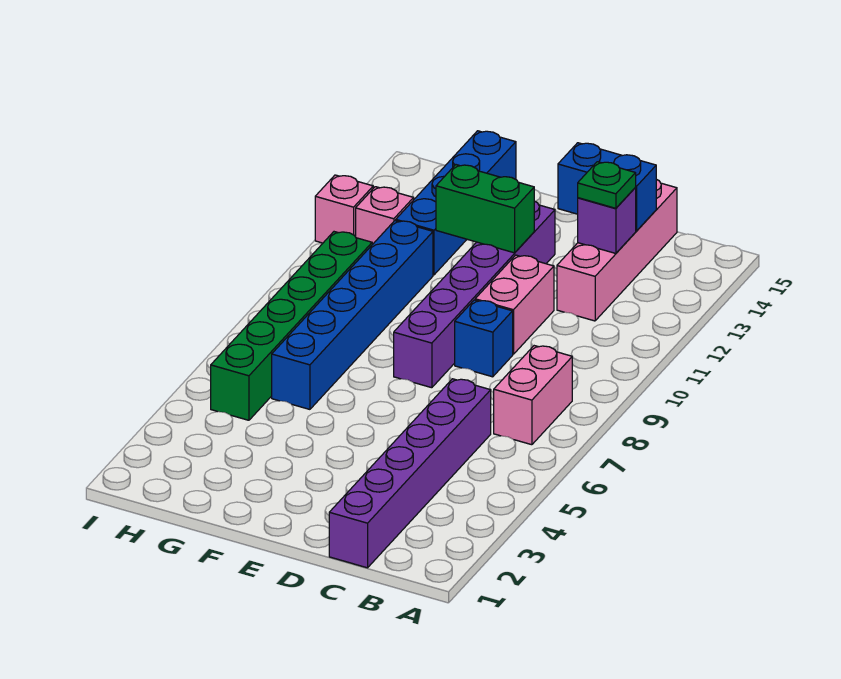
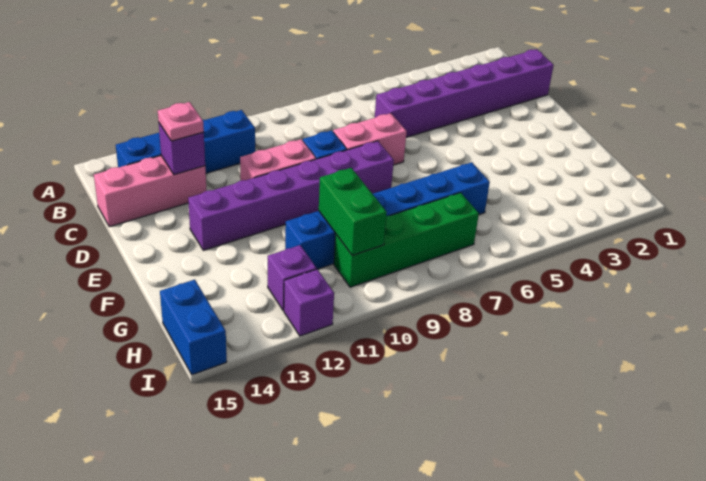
pink 1x2 brick [494,346,572,445] -> pink 1x2 brick moved to [333,113,407,165]
pink 1x4 brick [557,179,677,321] -> pink 1x3 brick [94,156,207,227]
green 1x1 plate [578,162,636,208] -> pink 1x1 plate [158,102,204,141]
blue 1x2 brick [558,143,656,231] -> blue 1x2 brick moved to [160,280,227,375]
green 1x2 brick [436,165,534,253] -> green 1x2 brick moved to [319,168,387,256]
blue 1x4 brick [396,131,516,275] -> blue 1x4 brick moved to [116,110,255,173]
green 1x6 brick [211,232,372,420] -> green 1x4 brick [334,193,479,287]
pink 1x1 brick [356,187,414,245] -> purple 1x1 brick [268,245,316,311]
pink 1x1 brick [315,175,373,243] -> purple 1x1 brick [284,269,334,336]

